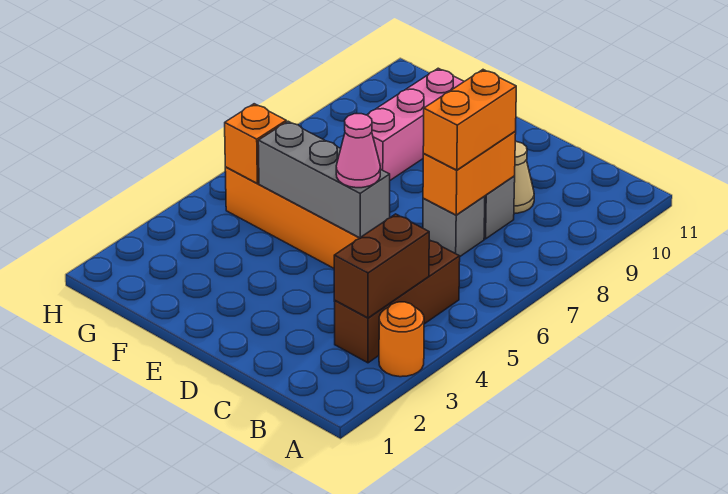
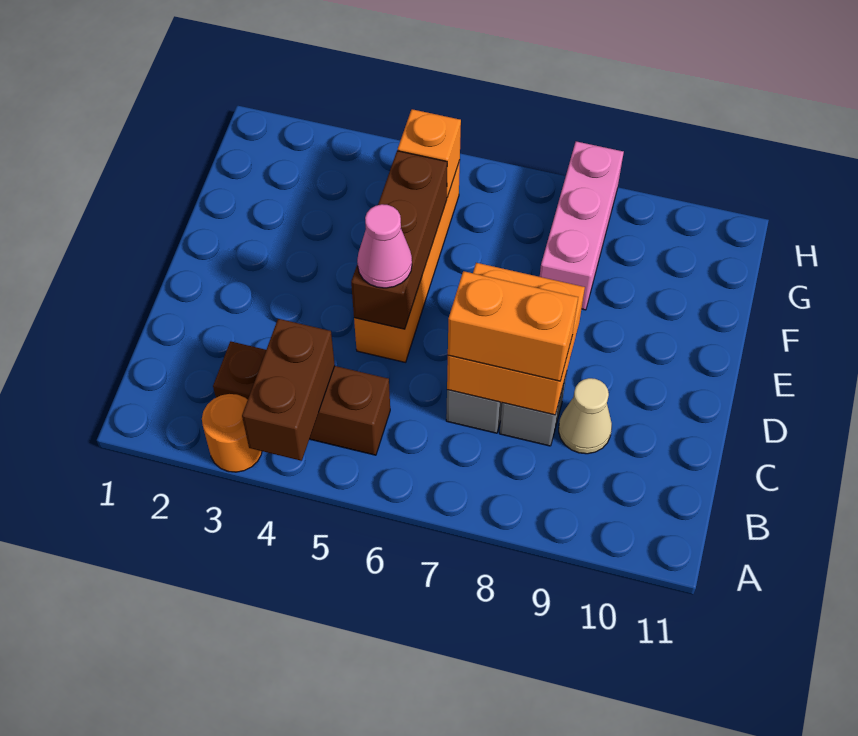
brown 1x2 brick [334,214,429,318] -> brown 1x2 brick turned to [242,319,335,461]
orange 1x2 brick [423,132,516,215] -> orange 2x2 brick [447,263,585,415]
grey 1x3 brick [258,121,390,238] -> brown 1x3 brick [351,151,447,329]
pink 1x3 brick [367,68,464,180] -> pink 1x3 brick turned to [540,141,624,310]

